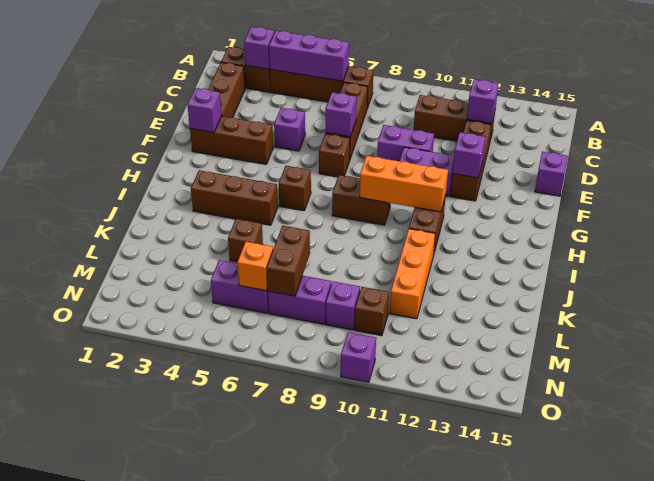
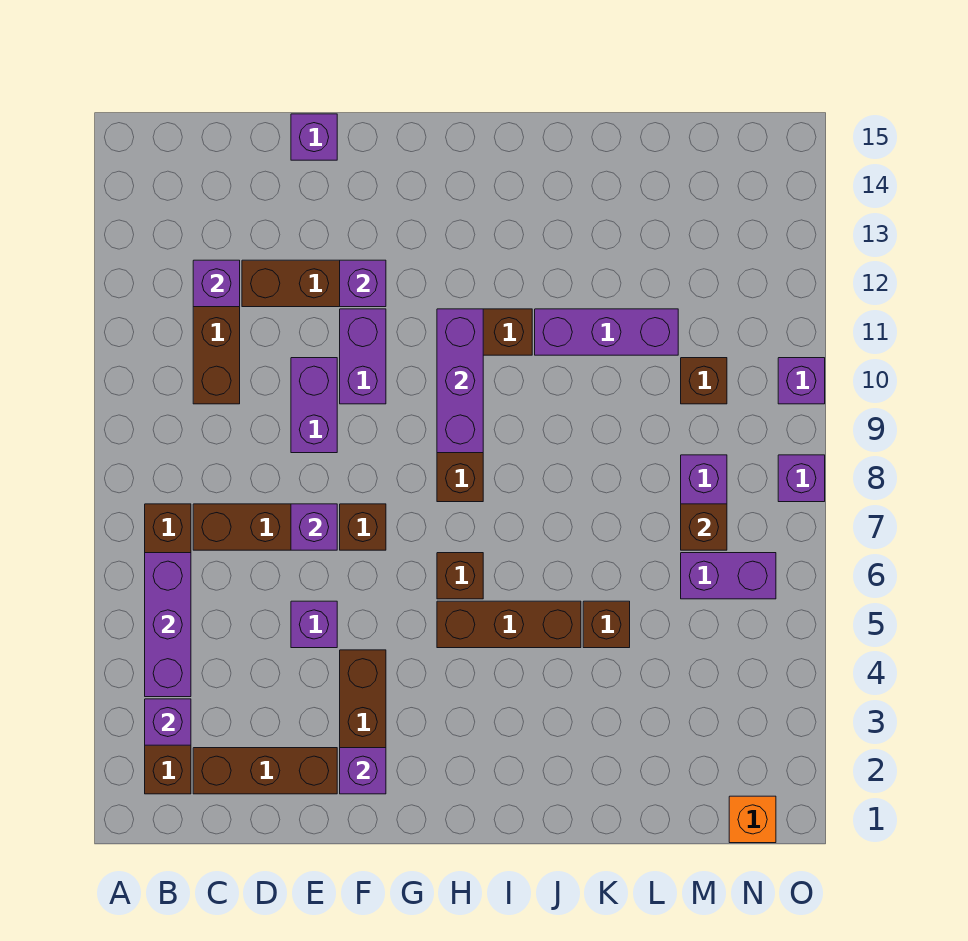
orange 1x3 brick [360,156,448,212] -> purple 1x3 brick [437,309,483,453]
brown 1x3 brick [191,170,278,225] -> brown 1x3 brick turned to [437,601,581,648]
orange 1x3 brick [390,229,435,319] -> purple 1x3 brick [535,309,678,355]
brown 1x2 brick [267,226,310,296] -> brown 1x1 brick [681,504,727,550]
purple 1x2 brick [211,260,269,313] -> purple 1x2 brick turned to [681,553,776,599]
orange 1x1 brick [237,241,273,291] -> orange 1x1 brick moved to [729,796,776,843]
purple 1x1 brick [326,281,360,330] -> purple 1x1 brick moved to [778,455,825,502]

